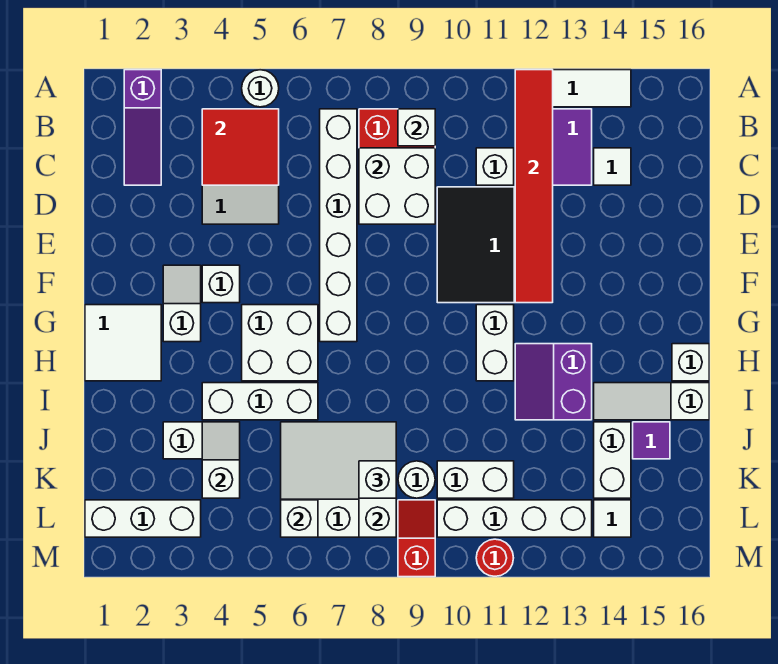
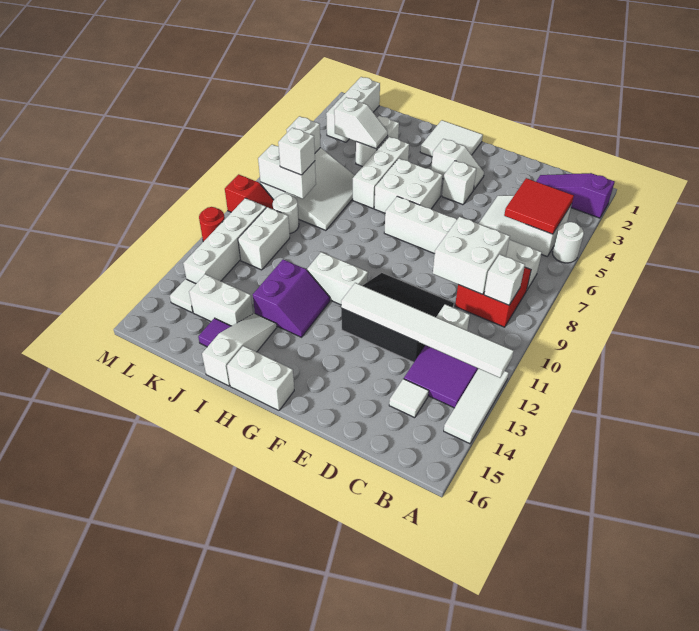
red 1x6 tile [515,70,553,303] -> white 1x6 tile [341,283,514,378]
purple 2x2 slope [515,344,592,420] -> purple 2x2 slope turned to [253,259,330,337]
white 1x1 brick [672,344,709,381] -> white 1x2 brick [227,346,294,411]

